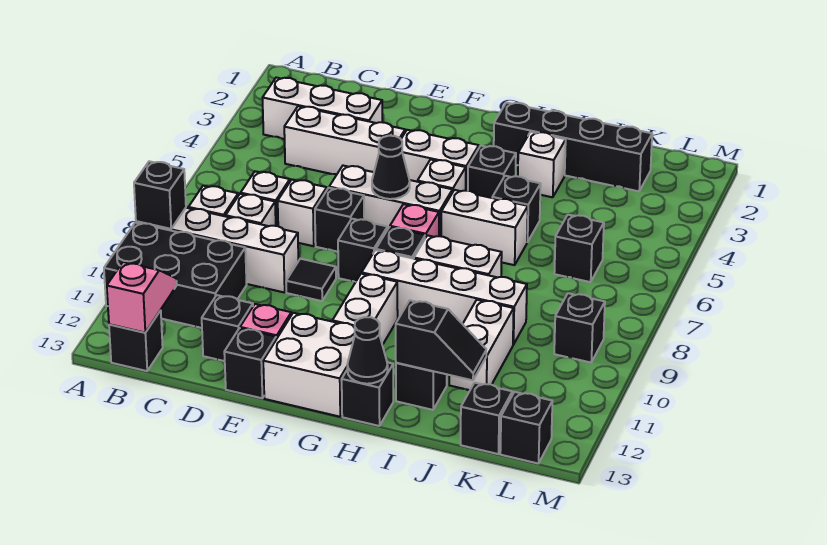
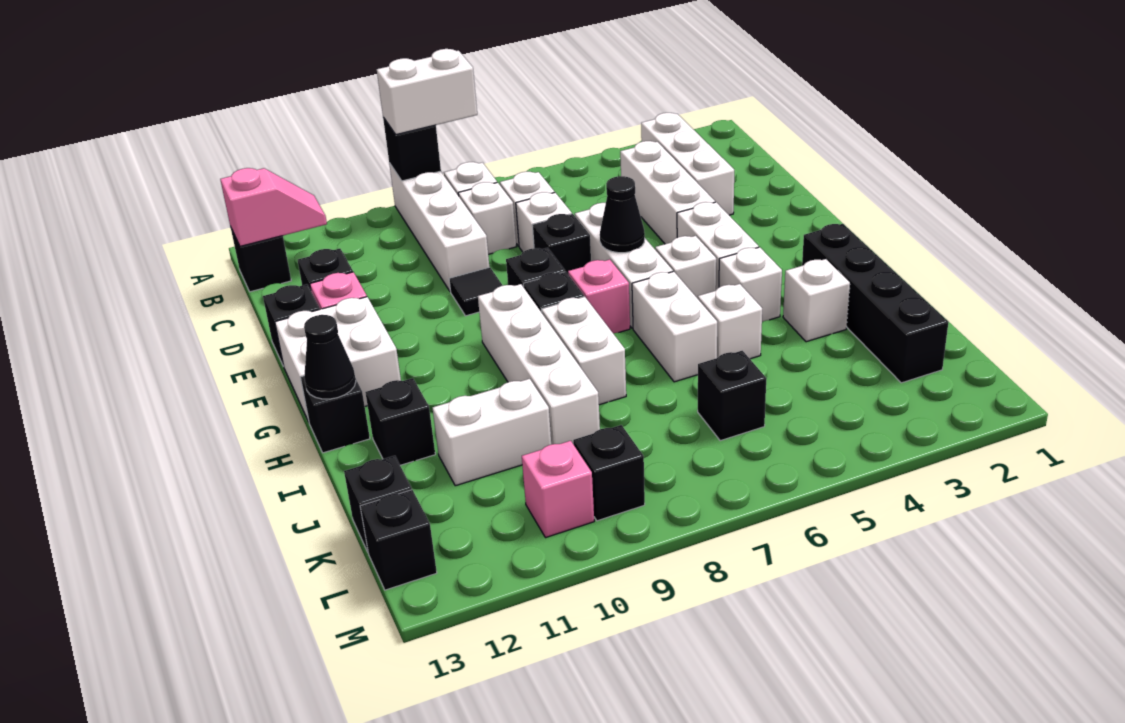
black 2x3 brick [104,223,247,328] -> none
white 1x2 brick [332,274,398,345] -> white 1x2 brick moved to [377,49,477,135]
black 1x1 brick [468,146,516,198] -> white 1x1 brick [719,247,782,322]
black 1x1 brick [492,176,541,242] -> white 1x1 brick [698,284,762,359]
black 1x2 slope [396,300,486,380] -> none
none -> pink 1x1 brick [522,441,594,538]

